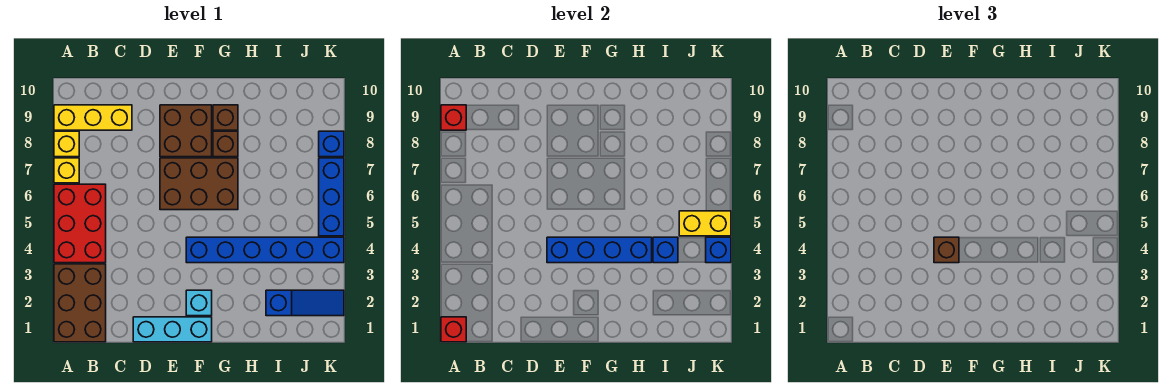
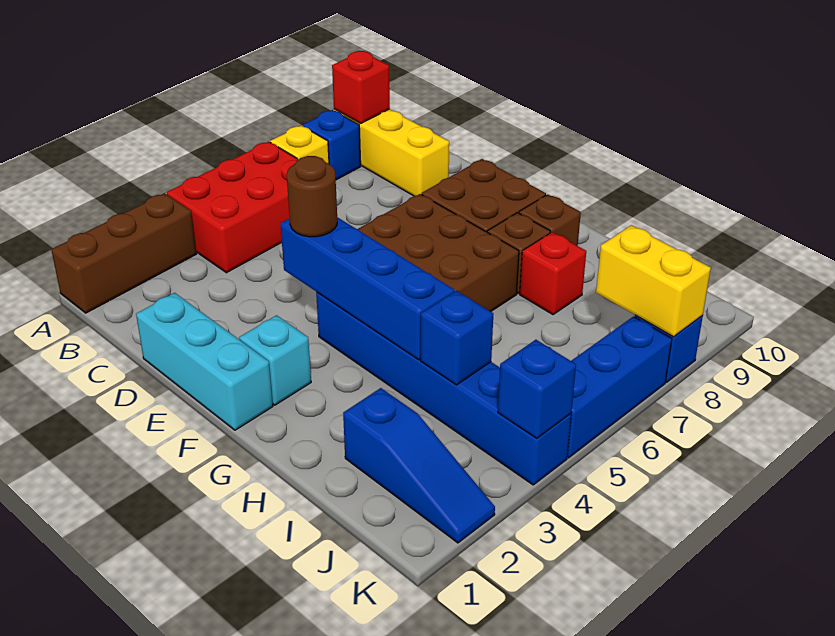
brown 2x3 brick [54,264,106,342] -> brown 1x3 brick [51,193,197,313]
red 1x1 brick [441,317,466,342] -> red 1x1 brick moved to [520,232,586,315]
yellow 1x1 brick [54,131,79,157] -> blue 1x1 brick [303,110,361,180]
brown 1x1 brick [934,237,959,263] -> brown 1x1 round brick [287,156,337,237]
yellow 1x2 brick [679,211,731,236] -> yellow 1x2 brick moved to [596,225,711,337]

